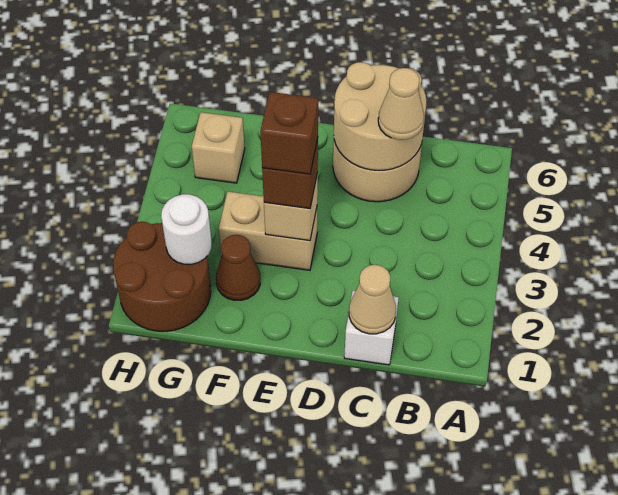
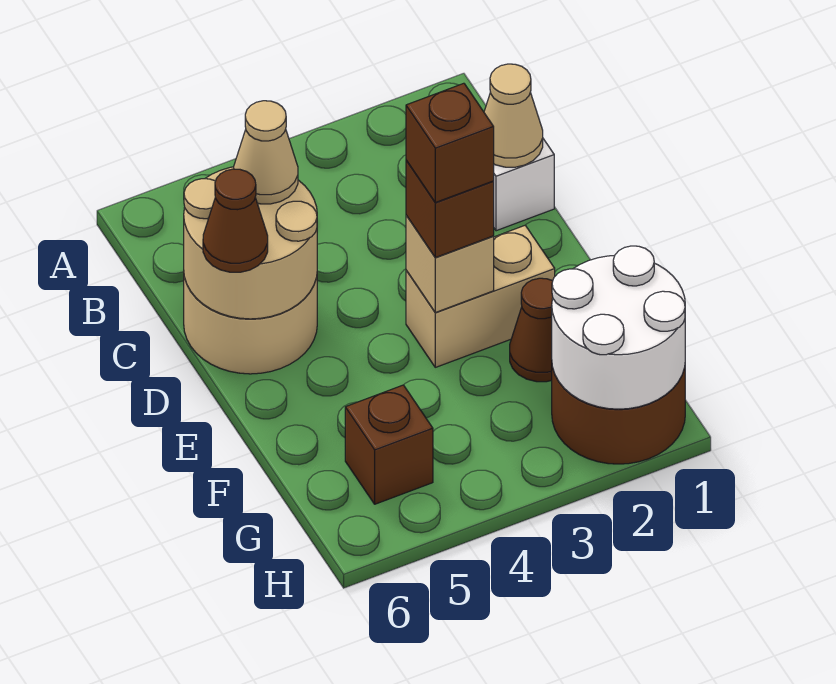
none -> brown 1x1 cone [203,169,268,272]
tan 1x2 brick [219,192,317,270] -> tan 1x2 brick turned to [406,225,555,367]
white 1x1 round brick [161,194,212,265] -> white 2x2 round brick [552,246,685,409]
tan 1x1 brick [192,112,245,183] -> brown 1x1 brick [345,385,433,504]

